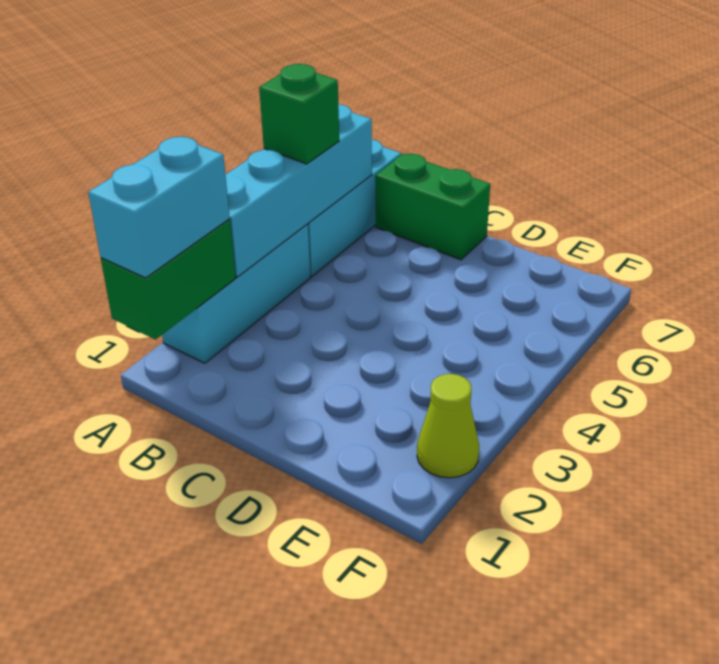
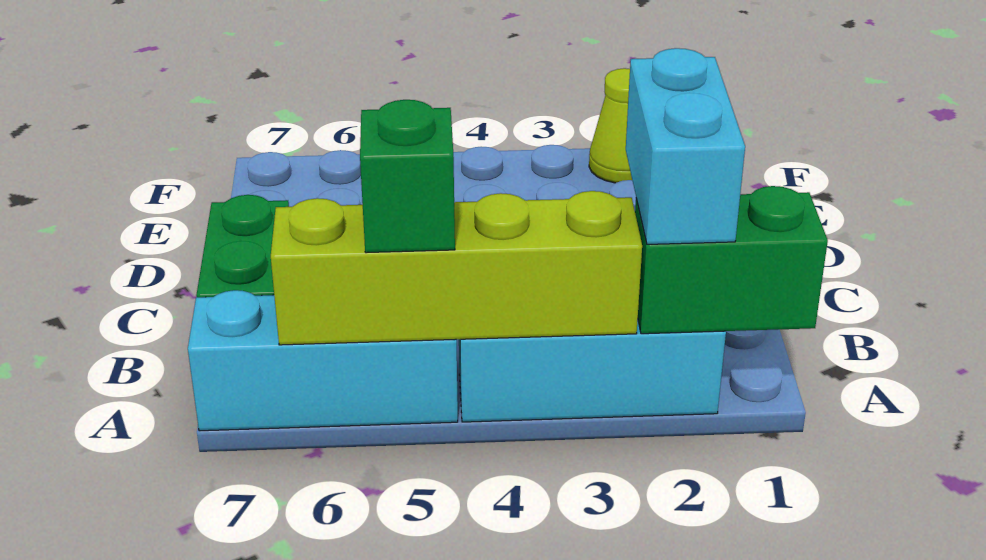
cyan 1x2 brick [88,137,230,278] -> cyan 1x2 brick turned to [626,48,745,244]
cyan 1x4 brick [225,104,372,277] -> lime 1x4 brick [271,191,642,345]

